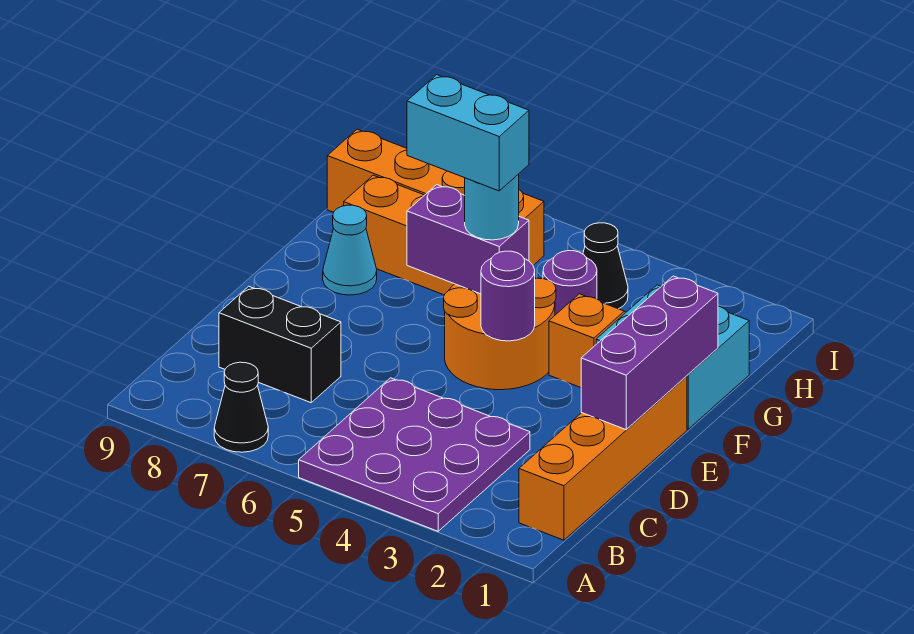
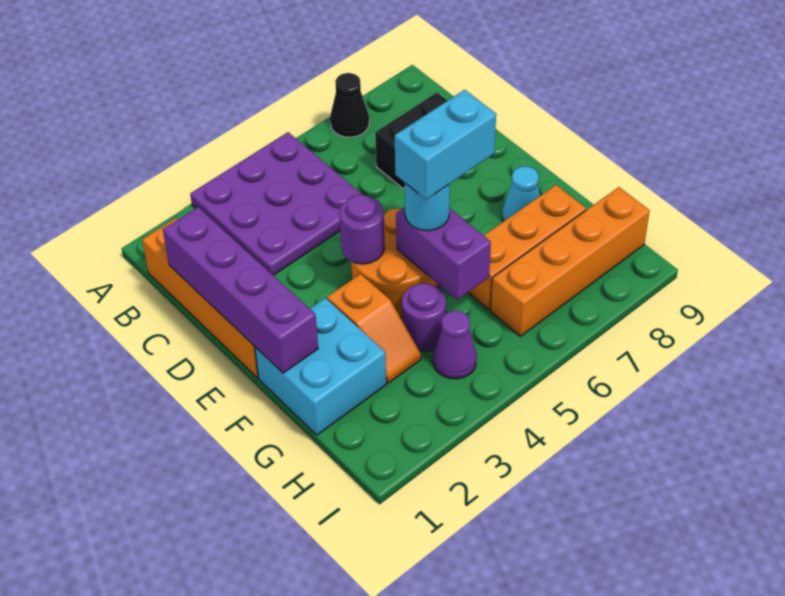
purple 1x3 brick [581,276,718,430] -> purple 1x4 brick [163,207,318,373]
purple 1x2 brick [407,185,529,294] -> purple 1x2 brick turned to [396,207,491,300]
black 1x1 cone [583,223,628,309] -> purple 1x1 cone [433,311,477,379]

